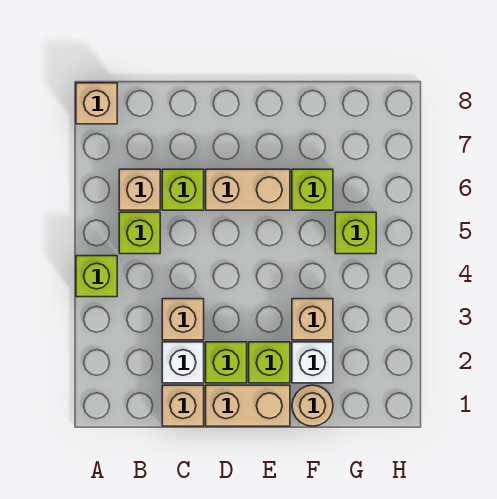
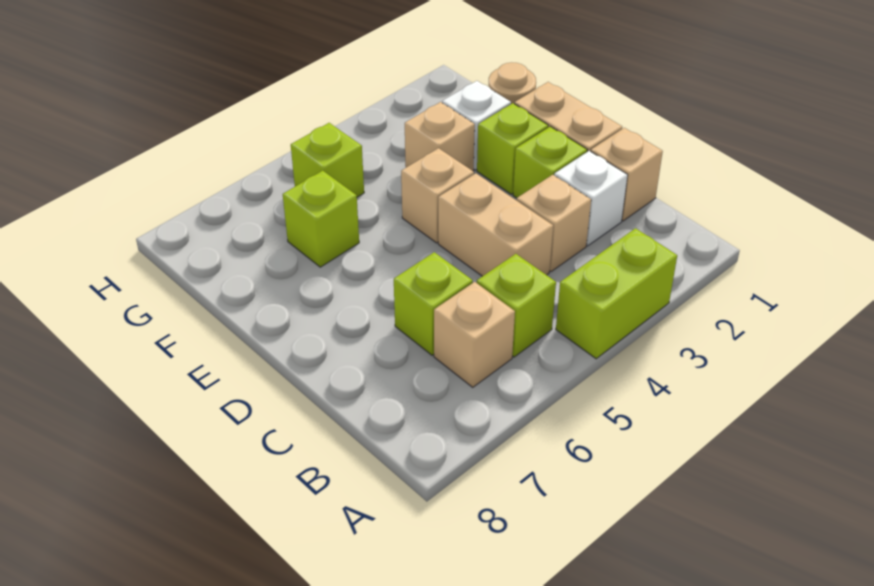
lime 1x1 brick [76,256,117,297] -> lime 1x2 brick [556,228,677,359]
tan 1x1 brick [76,83,117,124] -> tan 1x1 brick moved to [401,148,474,243]
tan 1x2 brick [206,169,290,210] -> tan 1x2 brick moved to [438,173,553,276]

